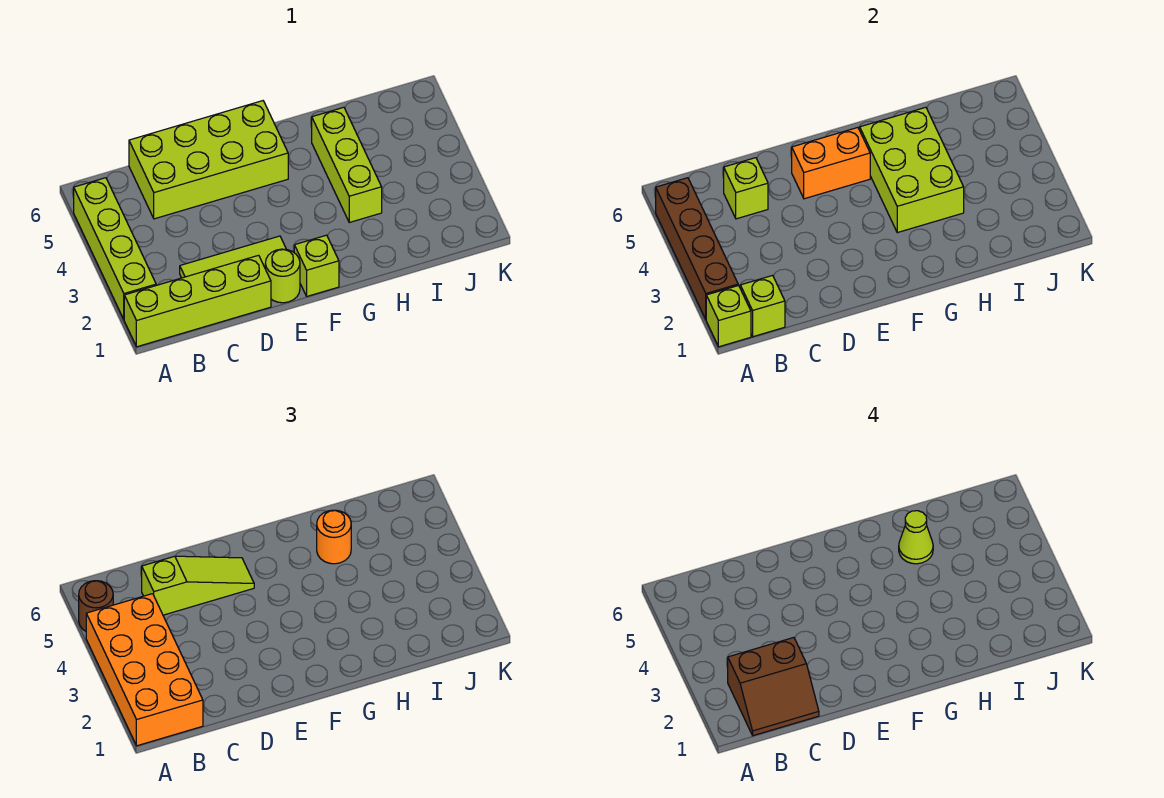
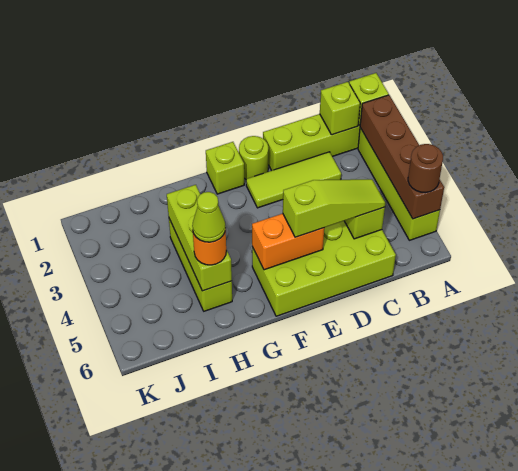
orange 2x4 brick [86,594,203,746] -> none
brown 2x2 slope [728,638,819,736] -> none
lime 1x3 slope [142,556,254,615] -> lime 1x3 slope turned to [283,179,385,237]
lime 2x3 brick [860,107,964,233] -> lime 1x3 brick [167,185,232,291]

